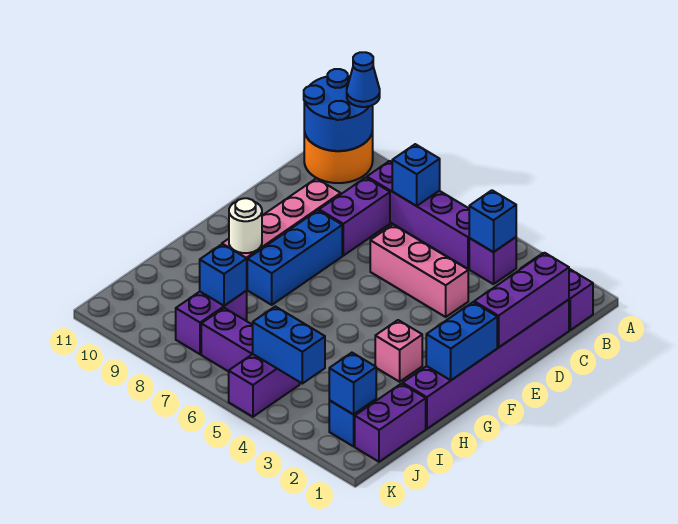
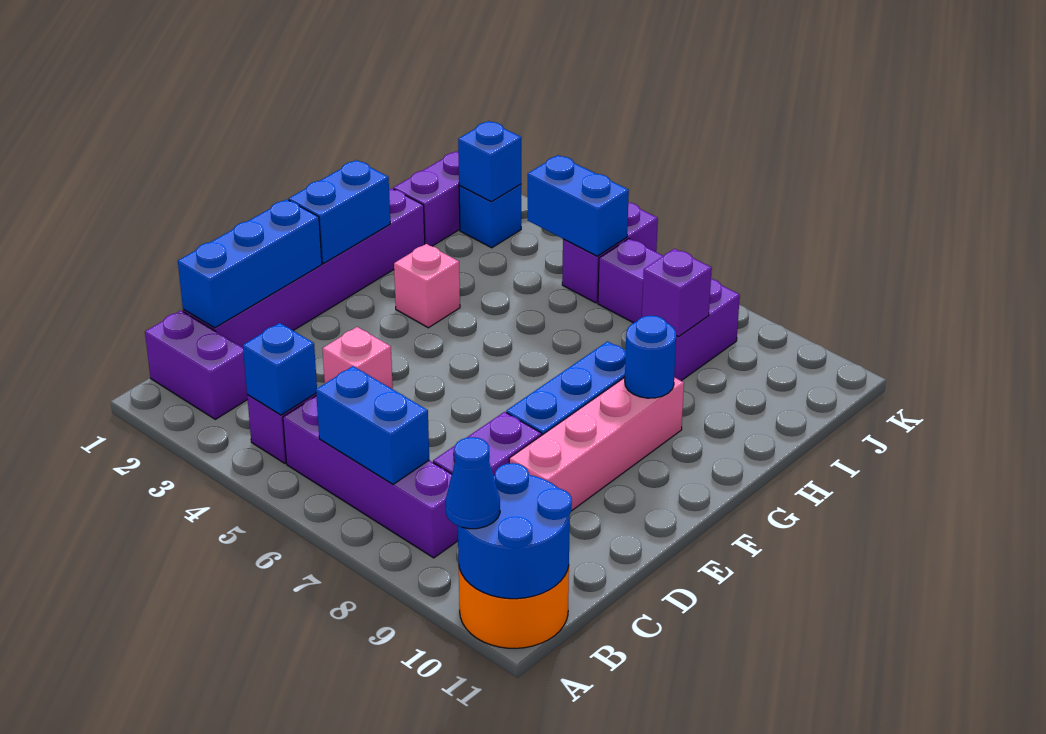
blue 1x1 brick [392,144,440,206] -> blue 1x2 brick [316,366,429,484]
purple 1x3 brick [474,253,569,347] -> blue 1x3 brick [178,199,322,328]
pink 1x3 brick [370,225,468,317] -> pink 1x1 brick [322,327,393,389]
white 1x1 round brick [229,198,262,253] -> blue 1x1 round brick [625,316,676,398]
blue 1x1 brick [200,244,247,306] -> purple 1x1 brick [642,249,712,337]

